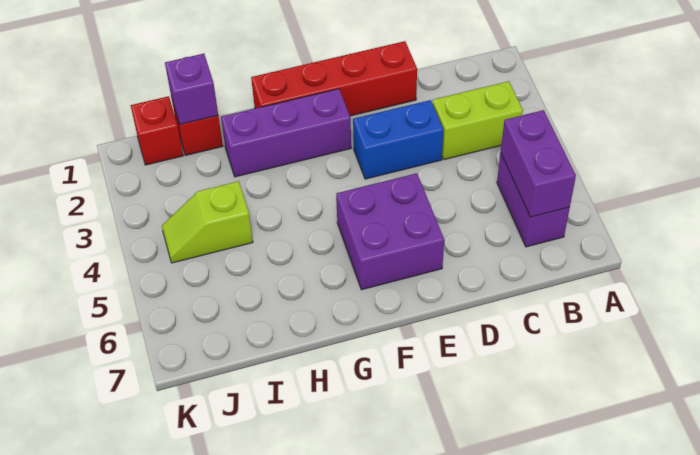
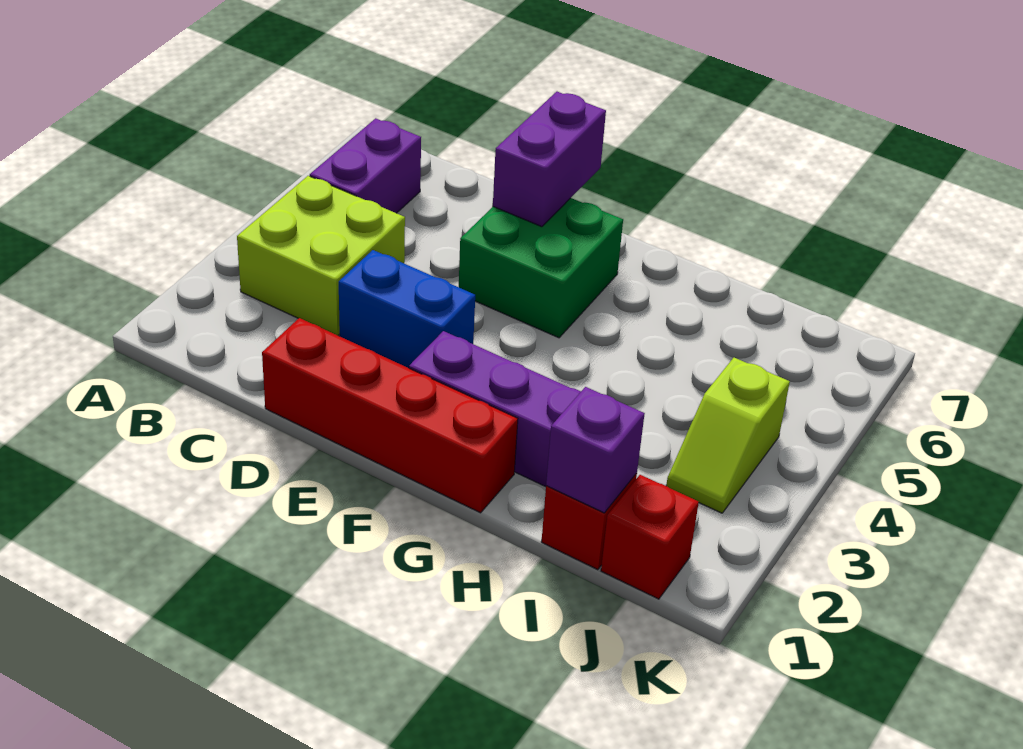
lime 1x2 brick [432,81,523,160] -> lime 2x2 brick [237,176,405,335]
purple 1x2 brick [501,110,576,217] -> purple 1x2 brick moved to [493,92,606,227]
purple 2x2 brick [336,173,444,290] -> green 2x2 brick [459,198,623,338]
lime 1x2 slope [162,181,253,263] -> lime 1x2 slope turned to [666,358,790,513]

